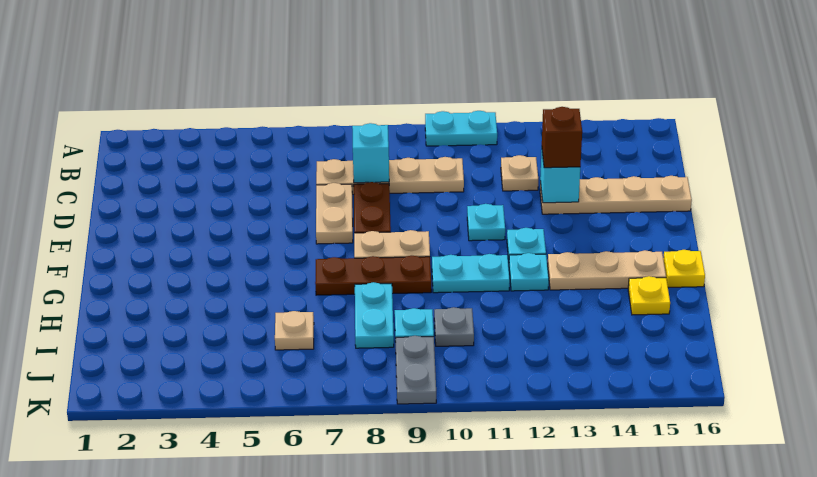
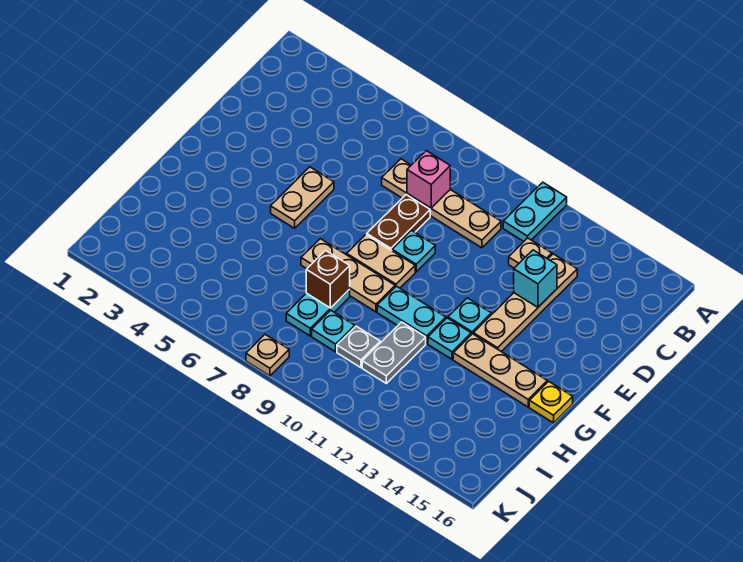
cyan 1x2 plate [425,111,497,146] -> cyan 1x2 plate turned to [503,182,567,241]
cyan 1x1 brick [352,123,389,183] -> pink 1x1 brick [407,151,450,208]
tan 1x2 plate [316,183,353,244] -> tan 1x2 plate moved to [271,167,334,228]
tan 1x4 plate [540,176,692,214] -> tan 1x4 plate turned to [473,254,577,352]
brown 1x1 brick [542,107,582,168] -> brown 1x1 brick moved to [306,251,350,308]
cyan 1x1 plate [467,204,505,241] -> cyan 1x1 plate moved to [392,230,435,272]
brown 1x3 plate [315,256,431,295] -> tan 1x3 plate [301,239,395,312]
yellow 1x1 plate [628,276,670,315] -> none
tan 1x1 plate [275,311,314,350] -> tan 1x1 plate moved to [246,335,289,376]
grey 1x2 plate [396,336,436,404] -> grey 1x2 plate moved to [362,322,426,383]

